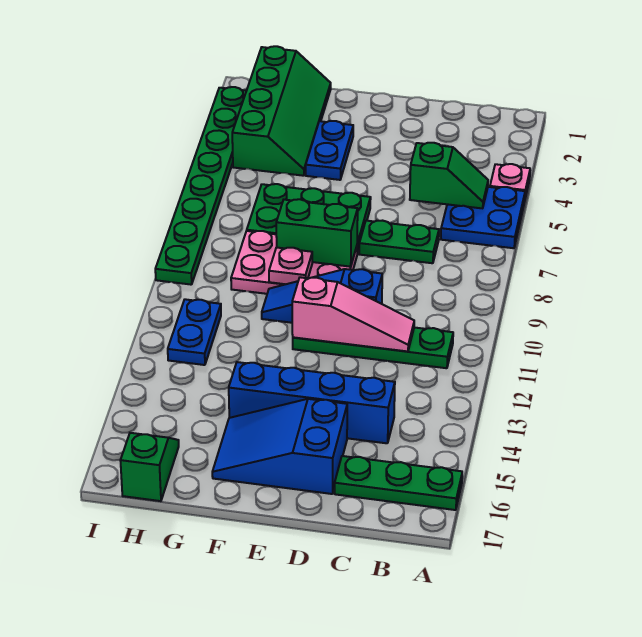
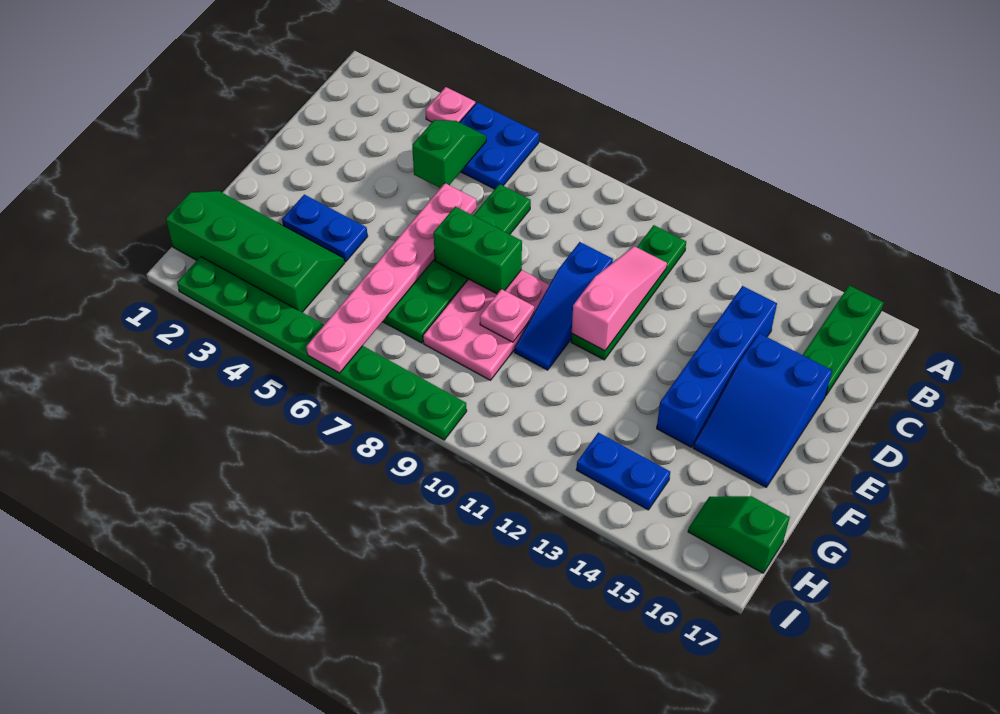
none -> pink 1x6 plate [306,183,476,373]
green 1x2 brick [276,199,358,267] -> green 1x2 brick turned to [434,206,522,294]
blue 1x2 plate [168,299,221,365] -> blue 1x2 plate moved to [576,433,670,510]

